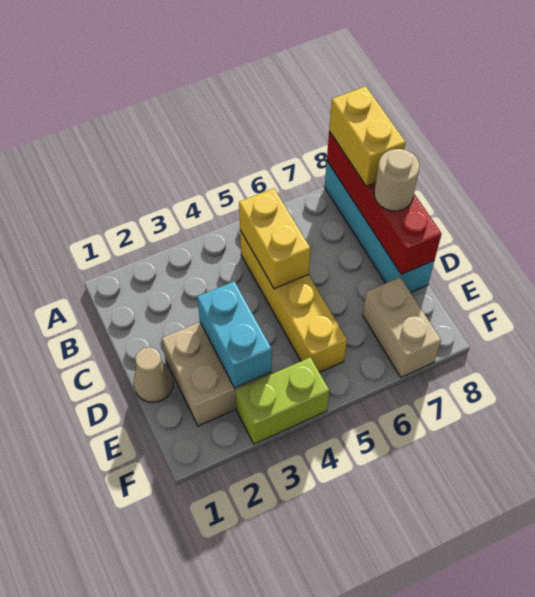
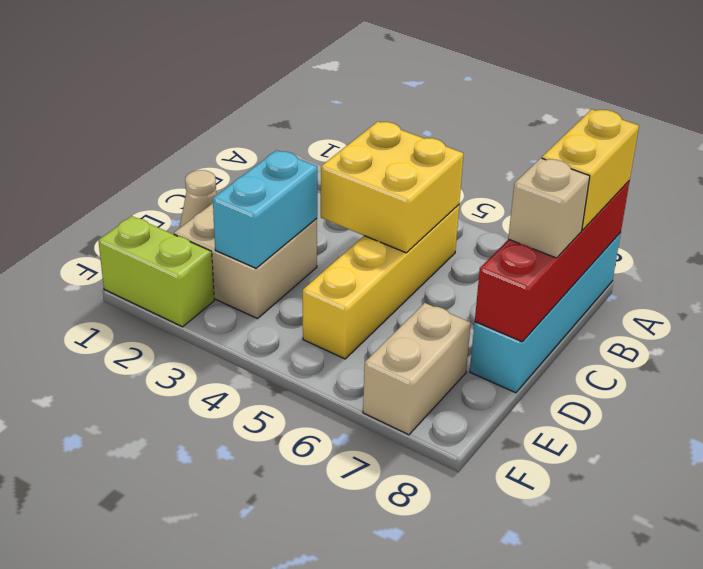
yellow 1x2 brick [239,188,311,289] -> yellow 2x2 brick [321,121,463,253]
tan 1x1 round brick [374,149,420,211] -> tan 1x1 brick [508,158,590,258]
lime 1x2 brick [235,357,329,444] -> lime 1x2 brick moved to [98,216,214,327]

